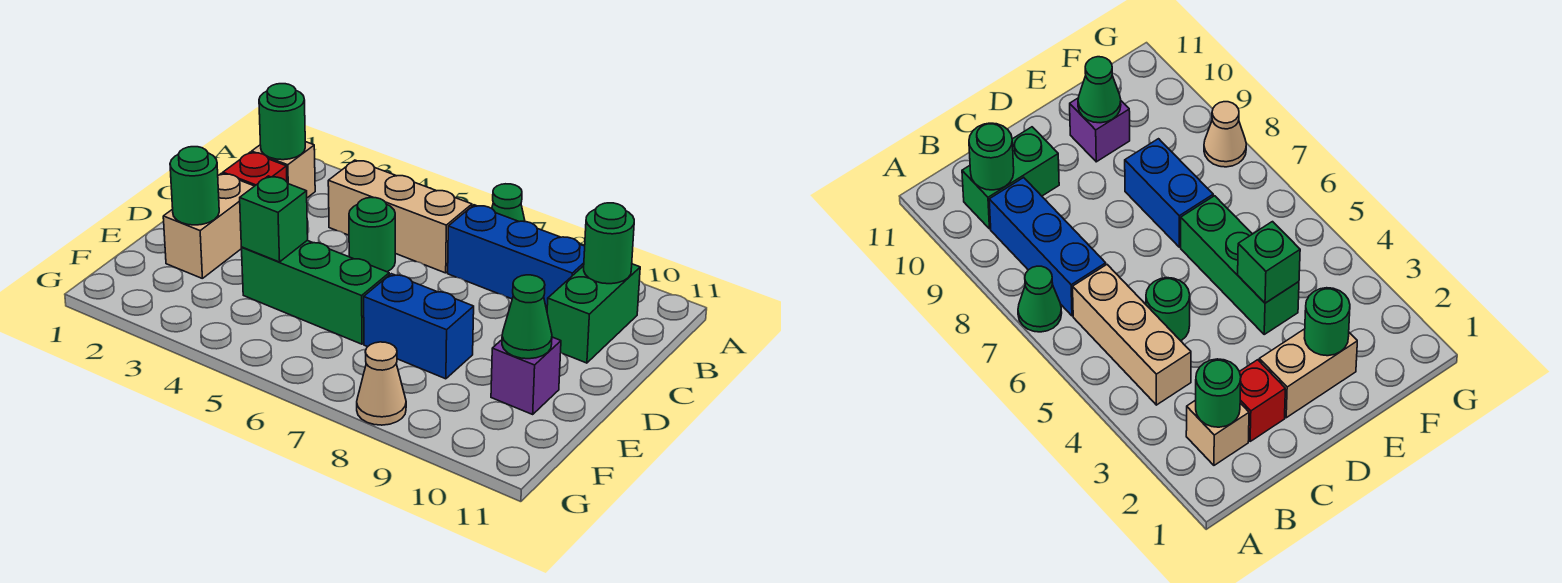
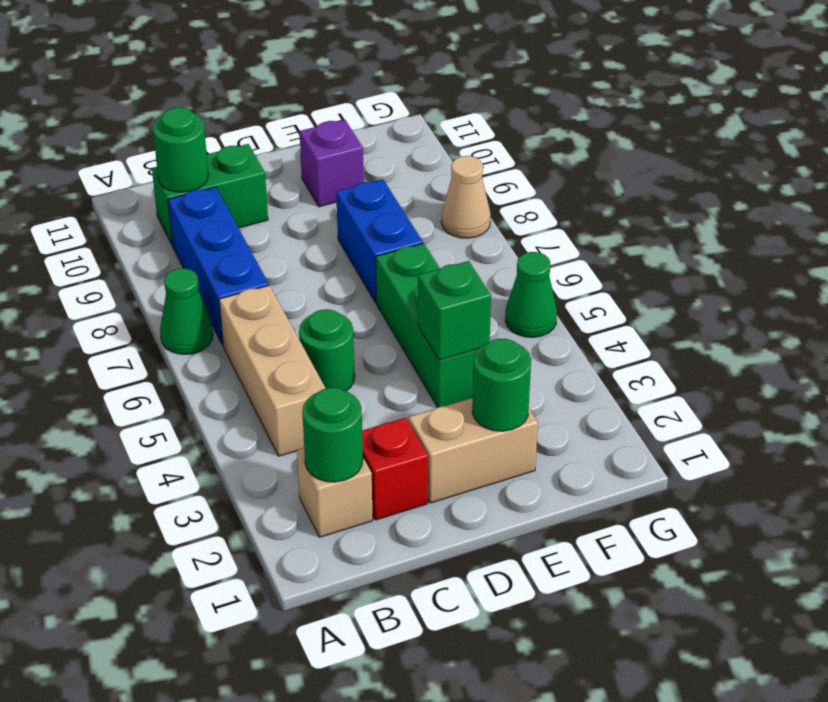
green 1x1 cone [502,275,552,359] -> green 1x1 cone moved to [505,252,557,337]

